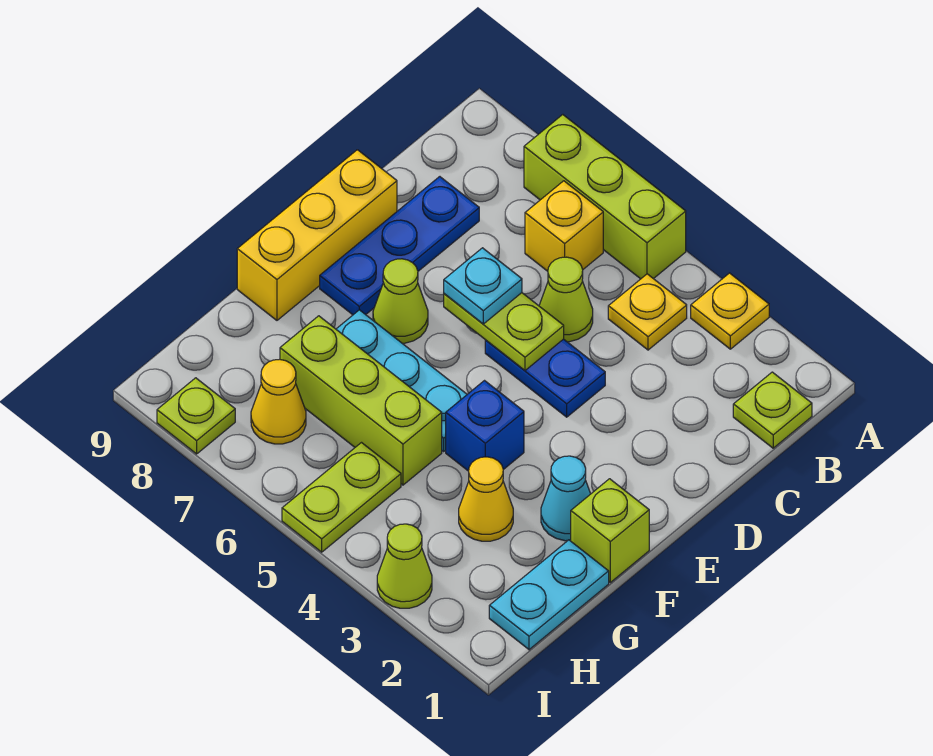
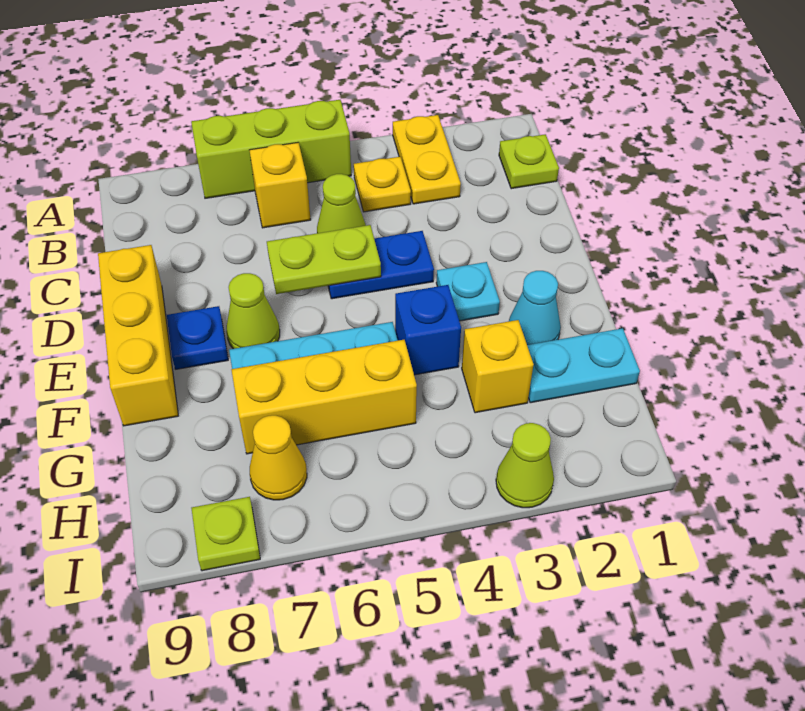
yellow 1x1 plate [691,273,769,349] -> yellow 1x2 plate [393,115,461,204]
blue 1x3 plate [320,177,479,315] -> blue 1x1 plate [167,306,228,369]
cyan 1x1 plate [444,248,522,324] -> cyan 1x1 plate moved to [436,262,500,321]
lime 1x1 brick [571,479,649,582] -> none
cyan 1x2 plate [489,540,609,650] -> cyan 1x2 plate turned to [527,328,640,403]
yellow 1x1 cone [459,457,513,541] -> yellow 1x1 brick [462,320,534,413]
lime 1x3 brick [280,316,442,485] -> yellow 1x3 brick [231,340,417,454]
lime 1x2 plate [282,443,401,552] -> none

